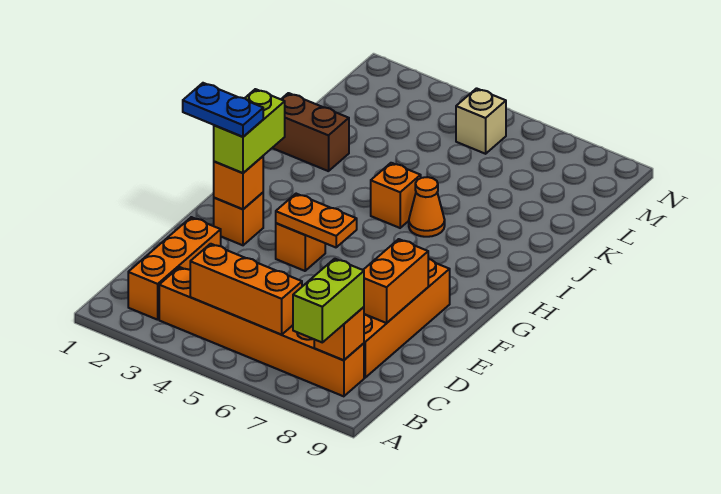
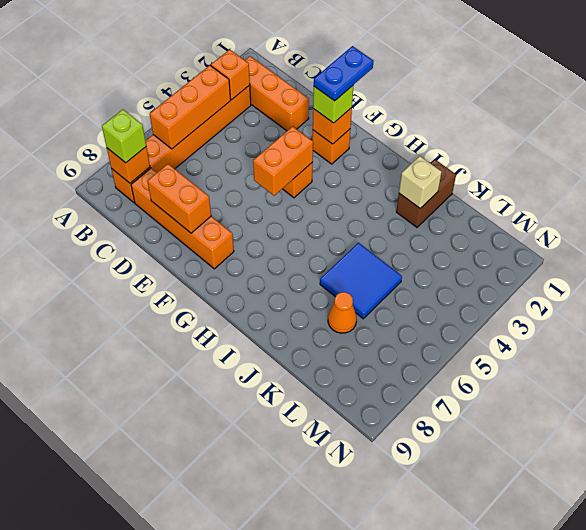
lime 1x2 brick [293,259,364,342] -> lime 1x1 brick [102,109,146,163]
lime 1x2 brick [214,89,285,173] -> lime 1x1 brick [313,86,353,123]
orange 1x2 plate [276,194,357,247] -> orange 1x2 brick [253,126,313,196]
orange 1x1 brick [371,163,421,228] -> orange 1x1 brick moved to [211,49,250,100]
orange 1x1 cone [409,177,445,237] -> orange 1x1 cone moved to [328,292,357,333]
none -> blue 2x2 tile [320,243,402,319]
tan 1x1 brick [456,88,506,154] -> tan 1x1 brick moved to [399,156,442,208]

